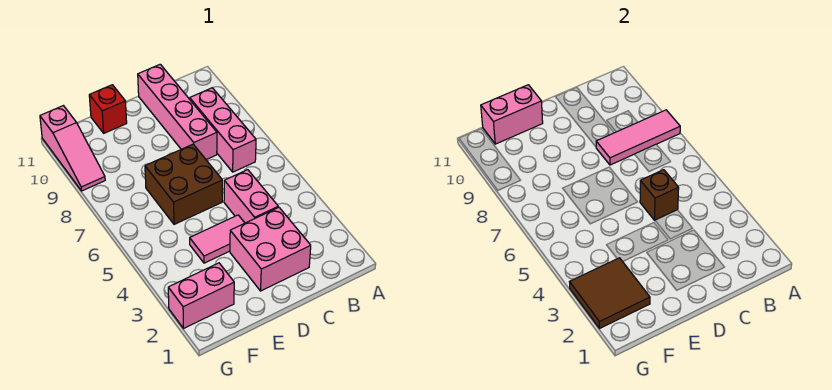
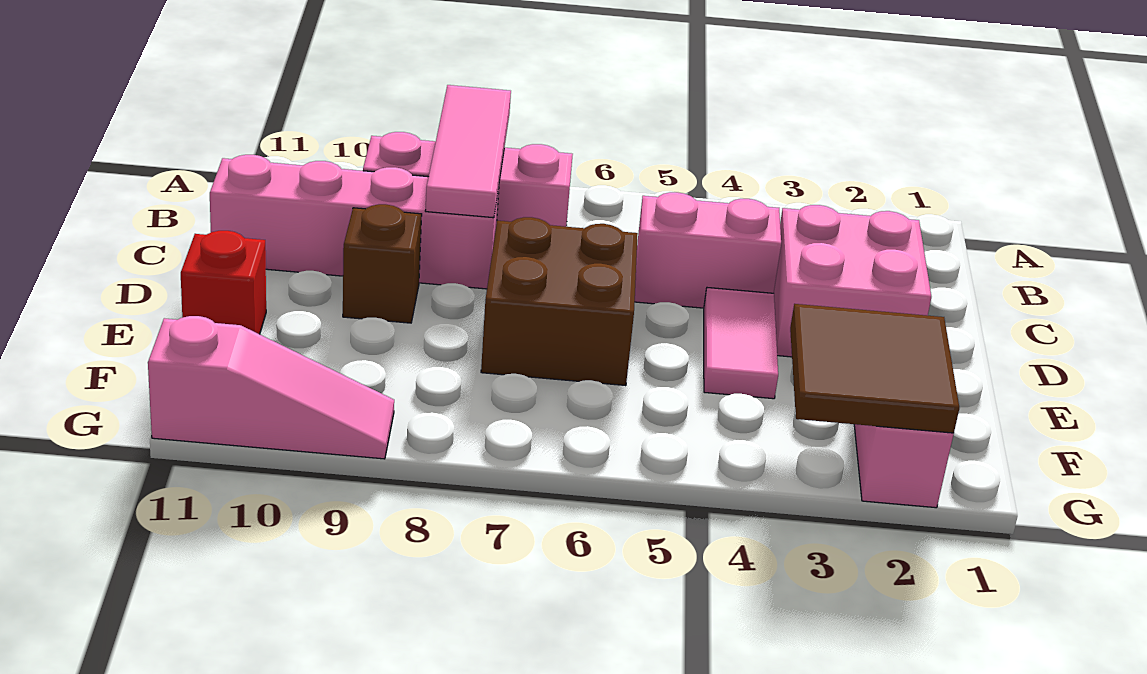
brown 1x1 brick [640,170,679,220] -> brown 1x1 brick moved to [343,204,422,323]
pink 1x2 brick [481,85,543,144] -> none

